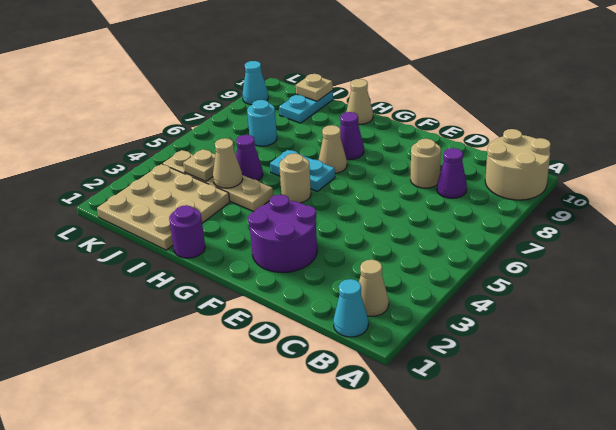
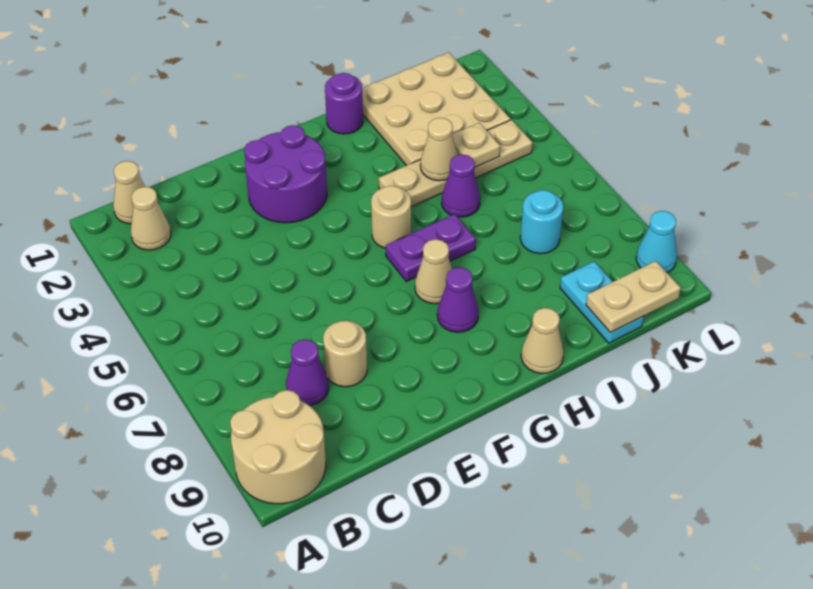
cyan 1x1 cone [333,279,368,337] -> tan 1x1 cone [113,161,145,224]
cyan 1x2 plate [270,150,335,191] -> purple 1x2 plate [386,214,476,281]
tan 1x1 plate [296,74,333,101] -> tan 1x2 plate [586,261,681,332]

